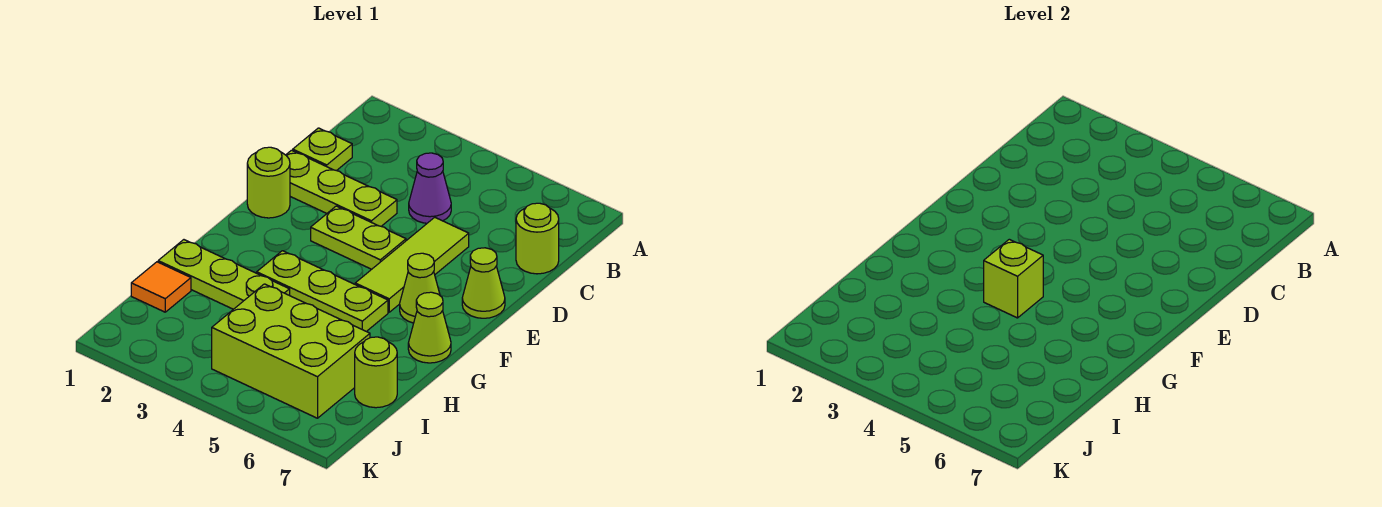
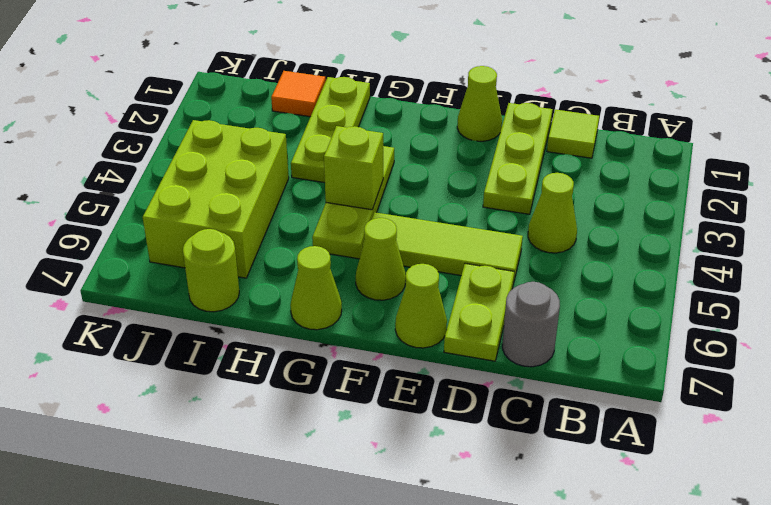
lime 1x1 plate [293,128,352,171] -> lime 1x1 tile [547,110,599,158]
purple 1x1 cone [409,153,451,223] -> lime 1x1 cone [528,173,577,253]
lime 1x1 round brick [516,203,559,274] -> grey 1x1 round brick [502,282,560,367]
lime 1x1 round brick [247,147,290,218] -> lime 1x1 cone [457,66,502,141]
lime 1x2 plate [311,206,406,269] -> lime 1x2 plate moved to [444,264,514,361]

